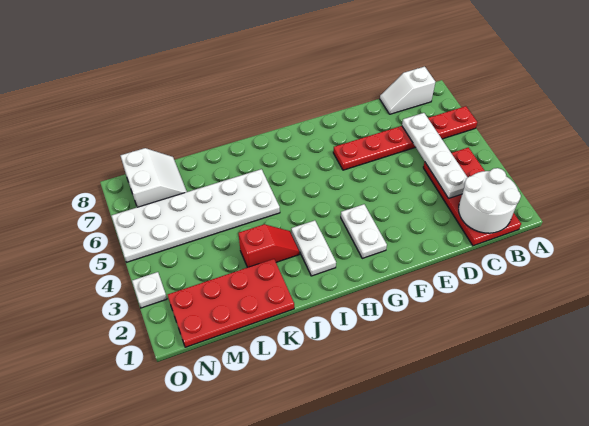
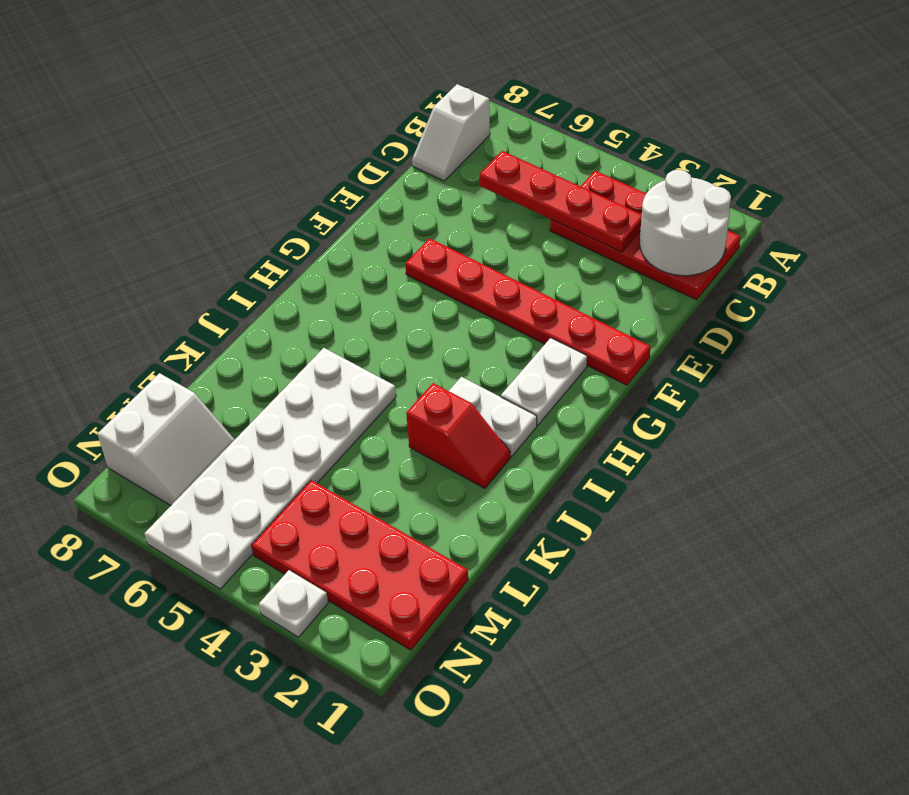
red 1x6 plate [333,106,477,170] -> red 1x6 plate turned to [405,238,651,385]
white 1x4 plate [402,113,468,198] -> red 1x4 plate [479,151,642,252]
white 1x2 plate [341,204,387,258] -> white 1x2 plate turned to [501,338,587,425]
red 1x2 slope [239,224,300,267] -> red 1x2 slope turned to [406,383,511,488]
red 2x4 plate [168,259,294,347] -> red 2x4 plate turned to [252,480,468,650]
white 2x2 slope [120,148,187,207] -> white 2x2 slope turned to [97,373,235,505]

